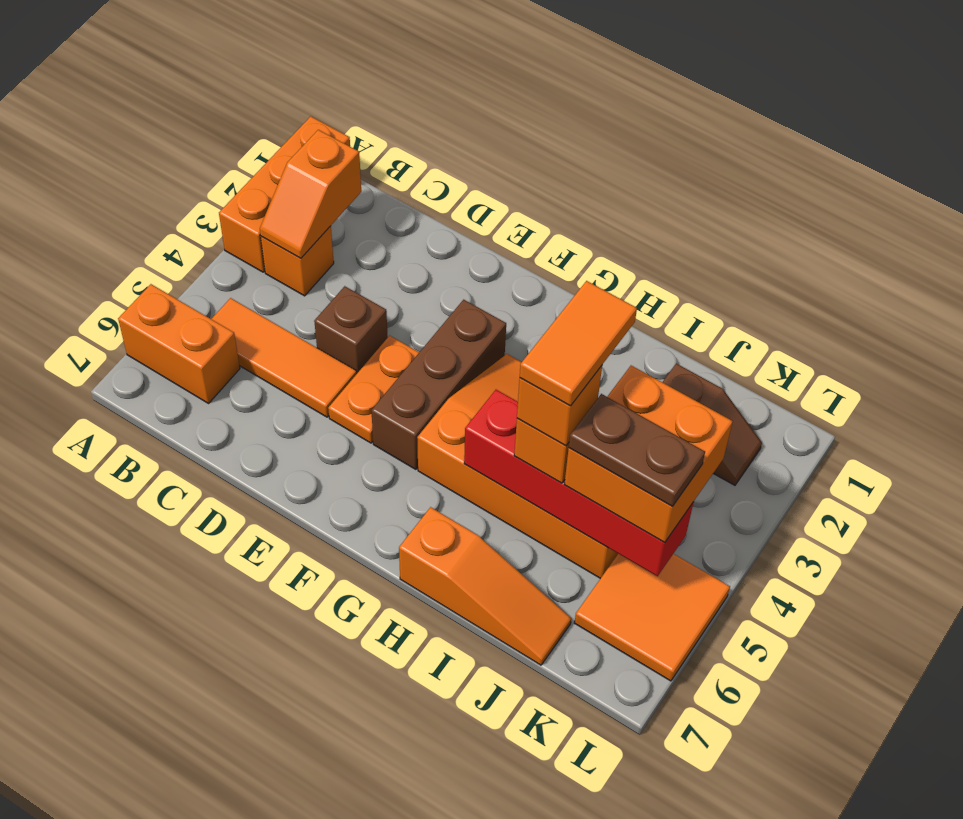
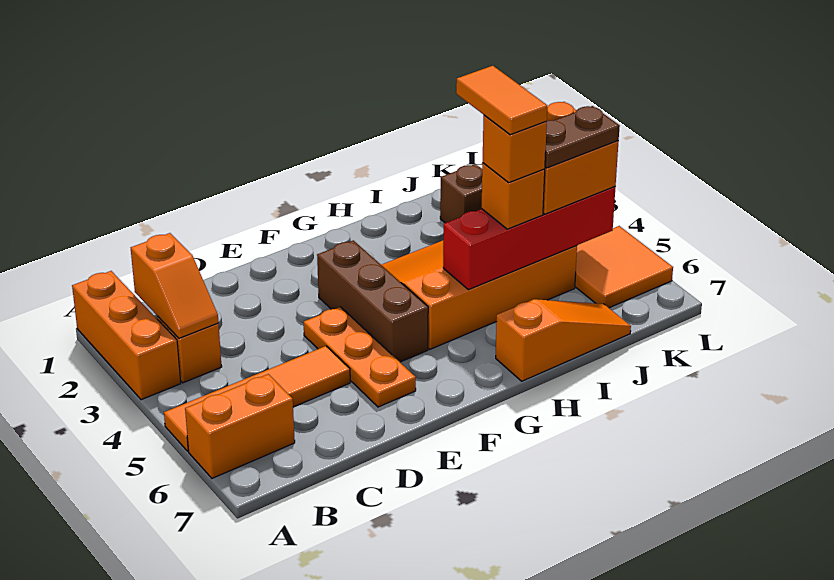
orange 1x3 tile [212,298,357,417] -> orange 1x4 tile [164,346,350,451]
brown 1x1 brick [314,286,388,373] -> none
orange 1x2 plate [328,336,419,443] -> orange 1x3 plate [304,307,416,407]

